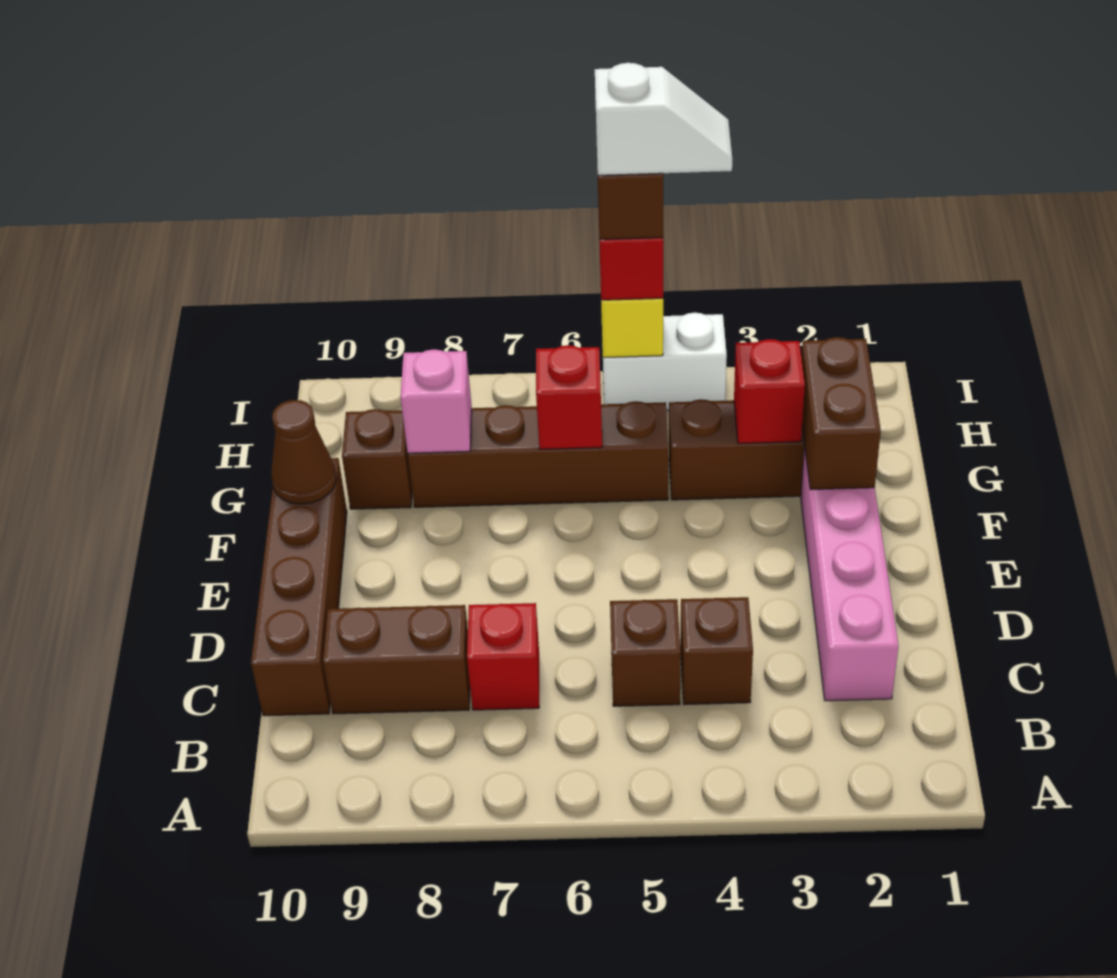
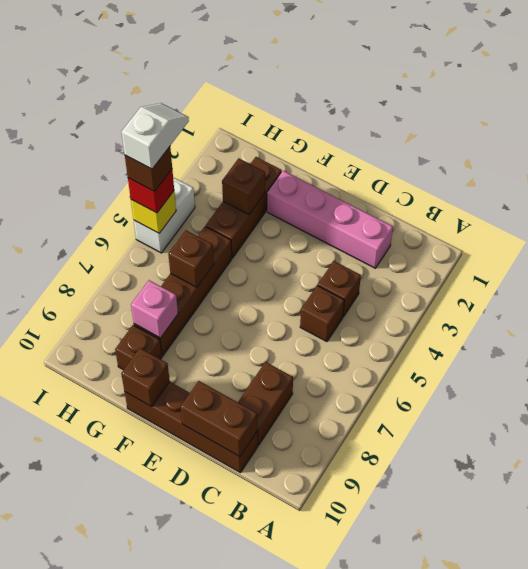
red 1x1 brick [467,603,539,710] -> none
brown 1x2 brick [802,337,881,490] -> brown 1x2 brick moved to [181,381,258,457]
brown 1x1 cone [271,400,336,504] -> brown 1x1 brick [121,348,170,407]
red 1x1 brick [734,339,805,444] -> brown 1x1 brick [222,158,265,215]
red 1x1 brick [536,345,602,449] -> brown 1x1 brick [168,230,214,287]

